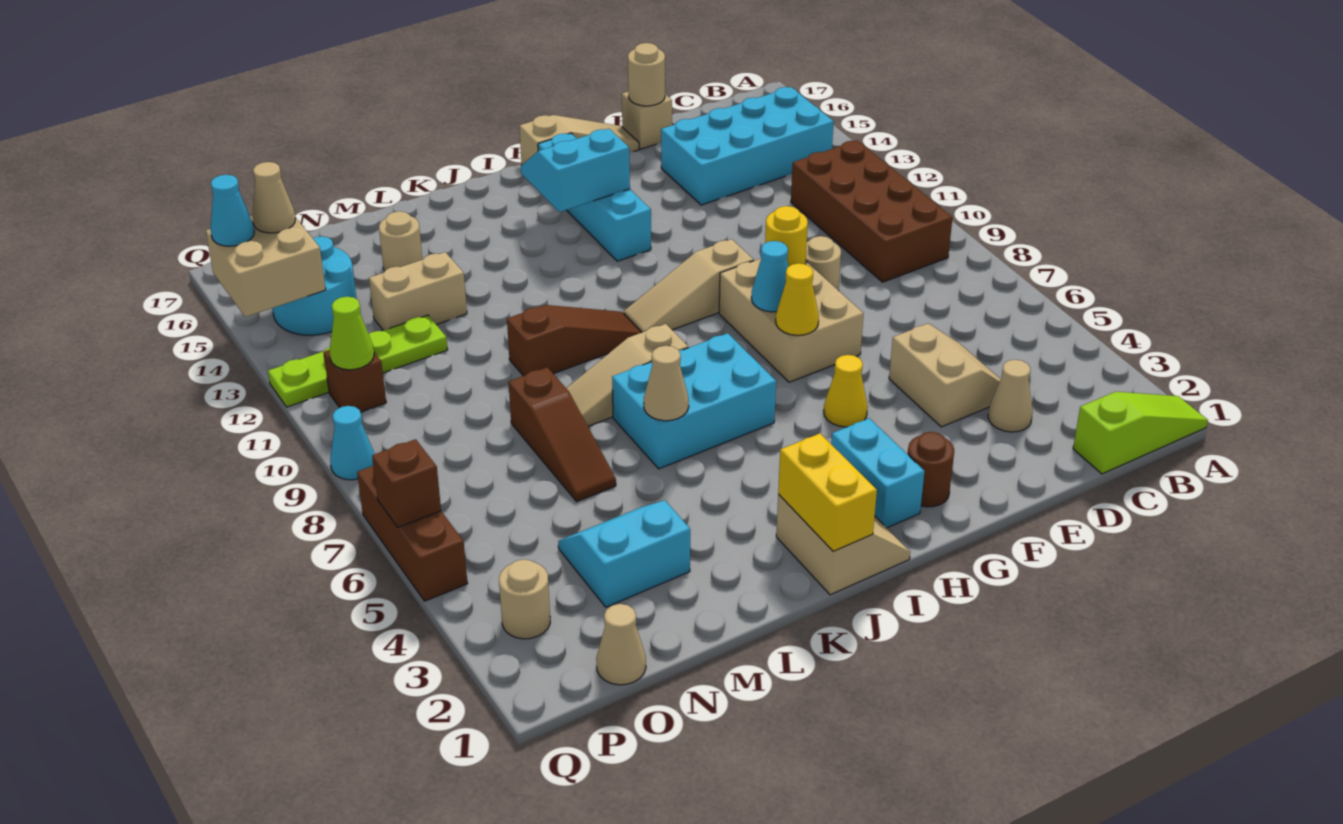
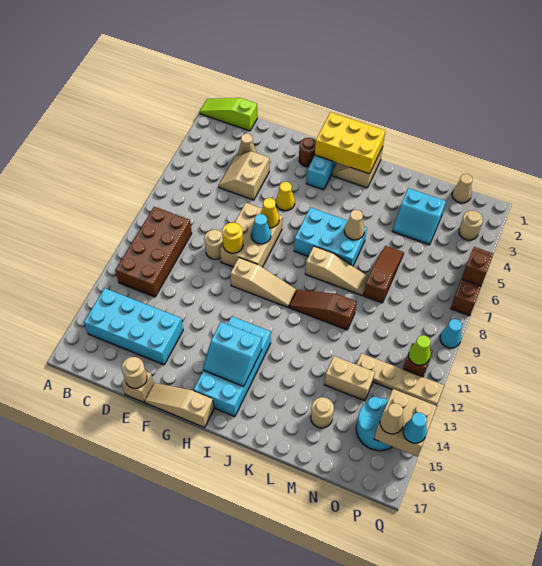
cyan 1x4 brick [538,133,651,261] -> cyan 2x4 brick [193,316,271,417]
yellow 1x2 brick [778,433,877,551] -> yellow 2x3 brick [315,112,385,174]
lime 1x4 plate [268,315,448,407] -> tan 1x4 plate [356,353,444,406]

